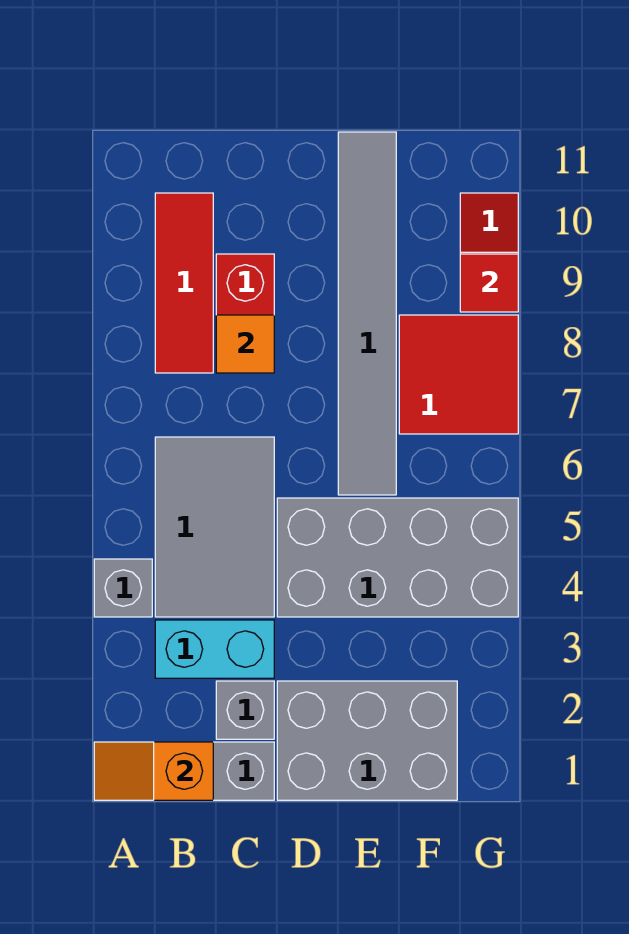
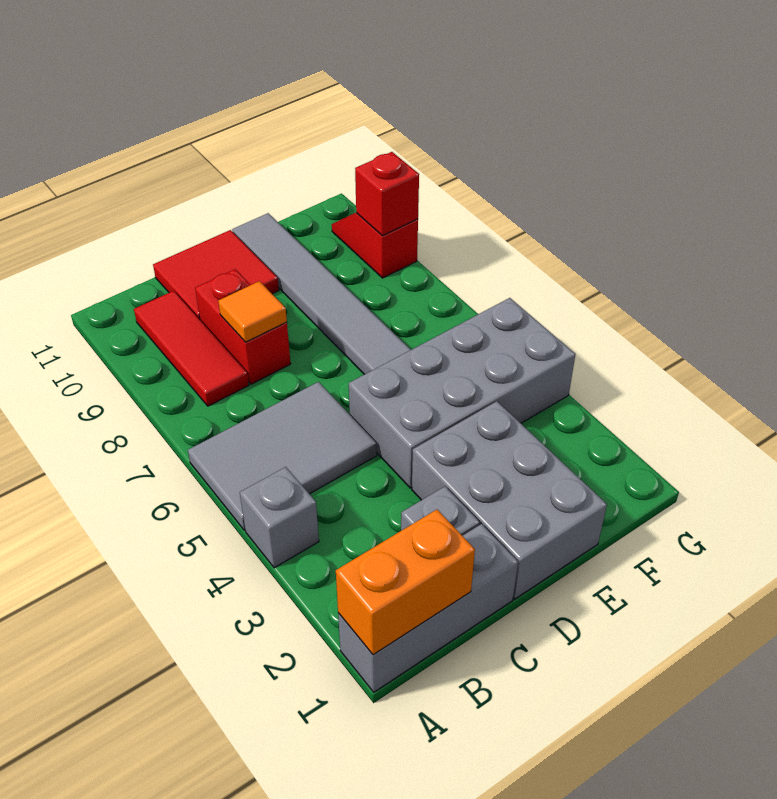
orange 1x2 slope [94,742,213,800] -> orange 1x2 brick [336,510,475,655]
cyan 1x2 brick [155,620,274,678] -> none
grey 2x3 tile [155,437,274,617] -> grey 2x3 tile turned to [188,382,377,530]
grey 2x3 brick [277,681,457,800] -> grey 2x3 brick turned to [412,401,607,599]
red 2x2 tile [399,315,518,434] -> red 2x2 tile moved to [153,230,279,319]
red 1x1 tile [460,254,518,312] -> red 1x1 brick [355,152,419,236]

